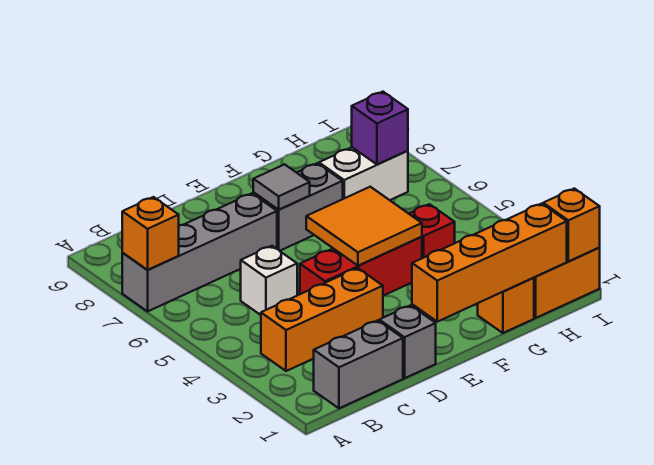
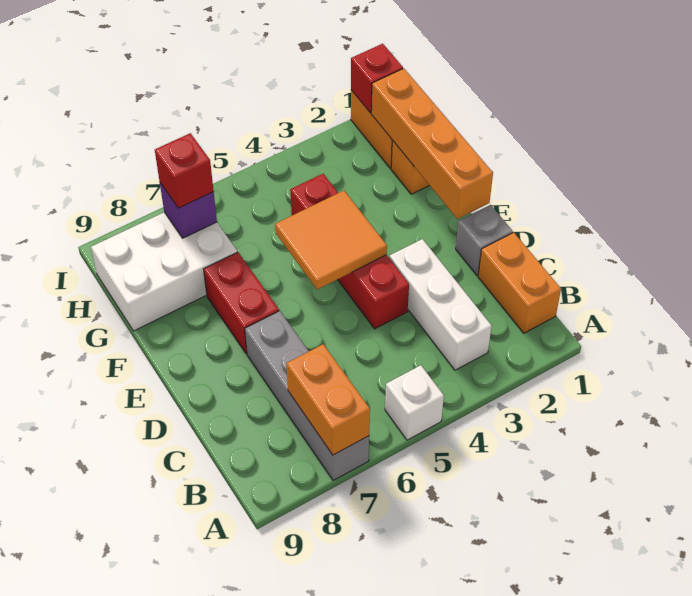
orange 1x1 brick [122,197,179,270] -> orange 1x2 brick [287,344,370,455]
grey 1x2 brick [314,320,403,408] -> orange 1x2 brick [478,233,561,333]
orange 1x3 brick [261,268,383,371] -> white 1x3 brick [389,239,491,370]
white 1x1 brick [241,246,297,315] -> white 1x1 brick moved to [385,365,444,440]
grey 1x2 brick [253,163,343,251] -> red 1x2 brick [204,252,279,354]
grey 1x1 tile [253,164,310,210] -> none
white 1x2 brick [319,147,408,200] -> white 2x3 brick [91,212,237,331]
none -> red 1x1 brick [155,133,214,208]
orange 1x1 brick [543,188,600,261] -> red 1x1 brick [351,44,403,113]

